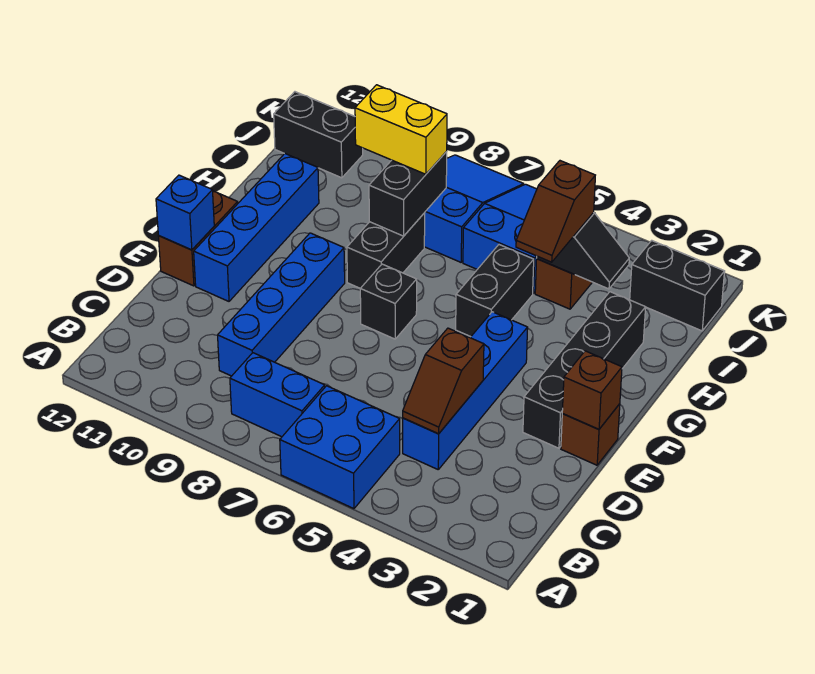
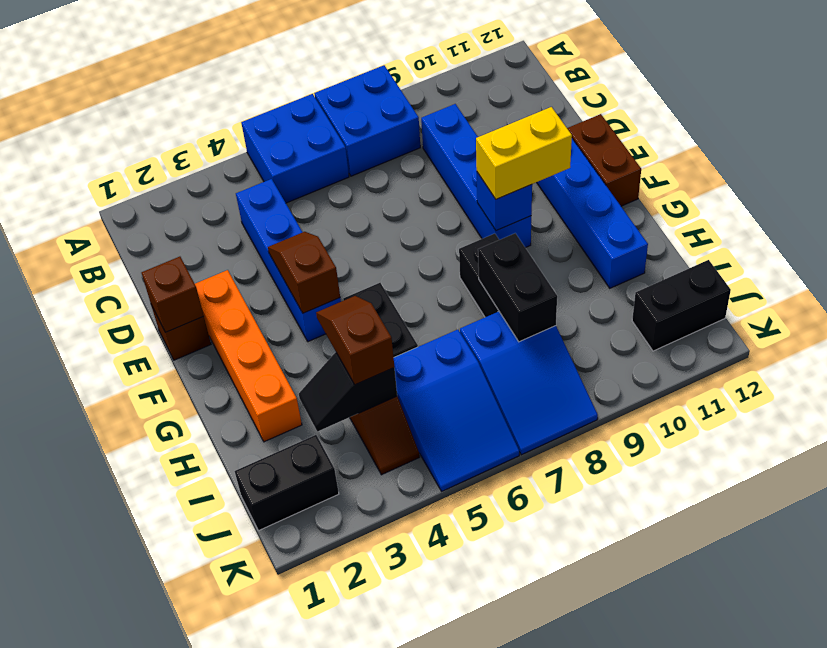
blue 1x2 brick [230,353,325,437] -> blue 2x2 brick [314,65,420,176]
brown 1x2 slope [403,328,484,434] -> brown 1x2 slope moved to [268,232,340,313]
black 1x4 brick [523,292,646,448] -> orange 1x4 brick [195,270,302,442]
blue 1x1 brick [156,175,214,250] -> blue 1x1 brick moved to [477,172,532,231]
black 1x1 brick [360,264,417,339] -> none
yellow 1x2 brick [355,85,447,174] -> yellow 1x2 brick moved to [476,107,572,199]

